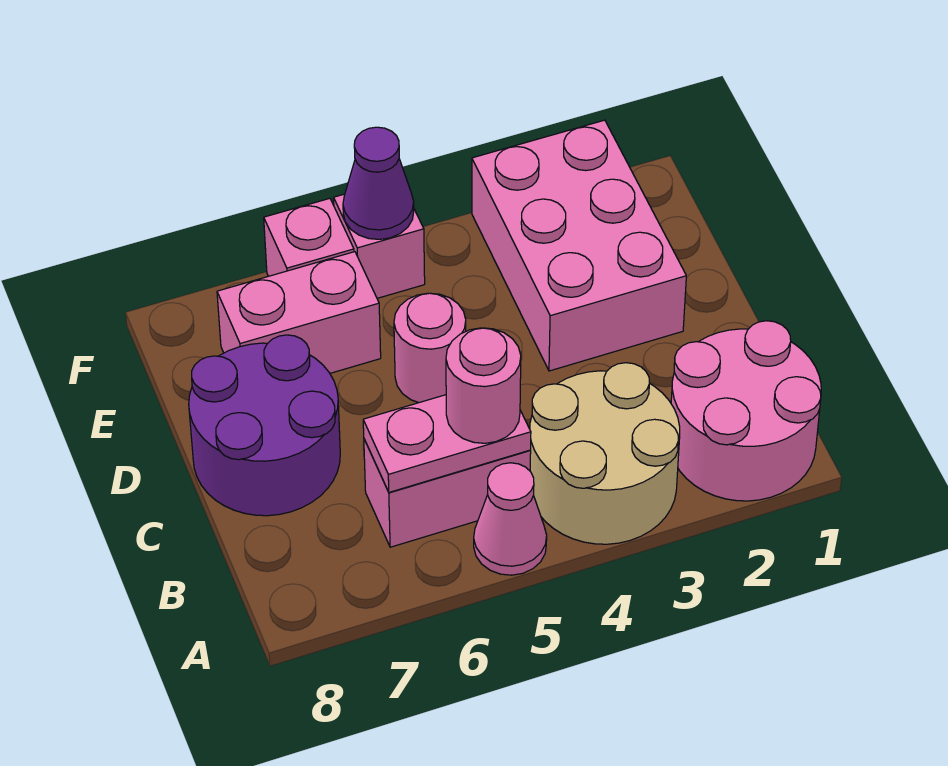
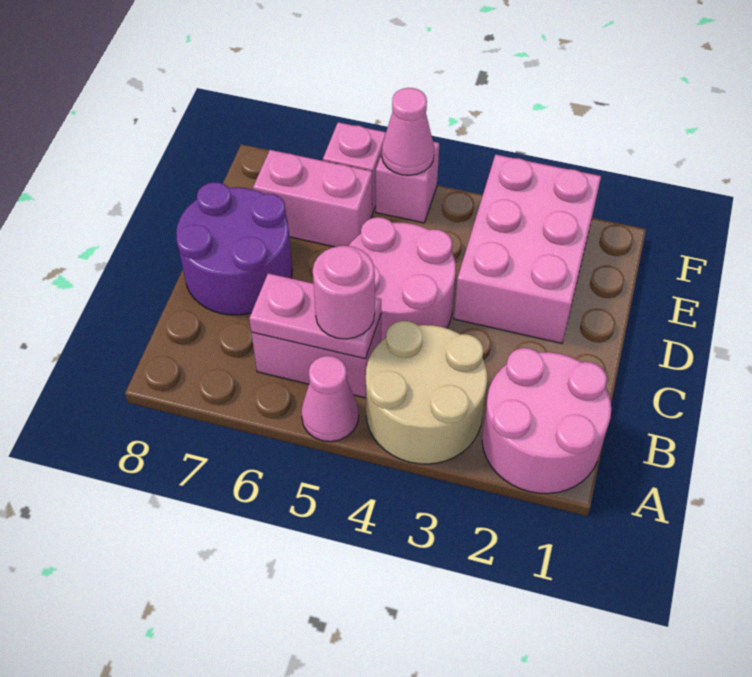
pink 1x1 round brick [394,293,466,403] -> pink 2x2 round brick [349,217,456,341]
purple 1x1 cone [343,127,414,239] -> pink 1x1 cone [382,88,434,175]

